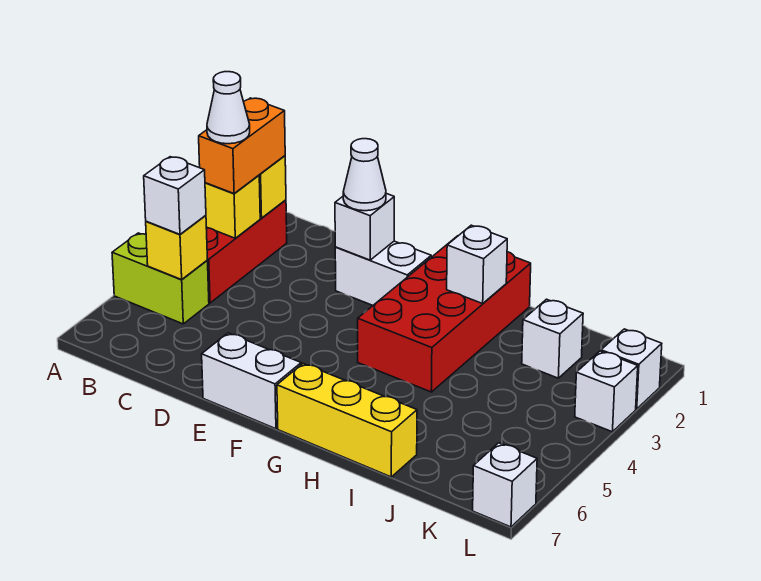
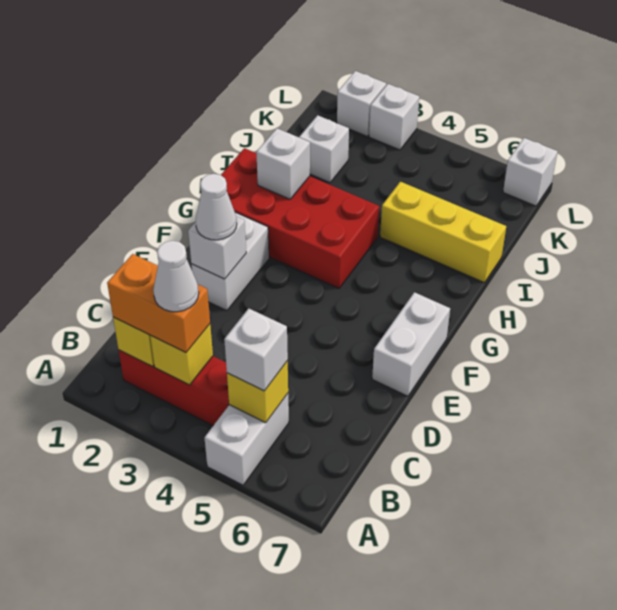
lime 1x2 brick [112,233,209,324] -> white 1x2 brick [205,394,289,485]
yellow 1x3 brick [277,364,417,477] -> yellow 1x3 brick turned to [380,182,506,283]

